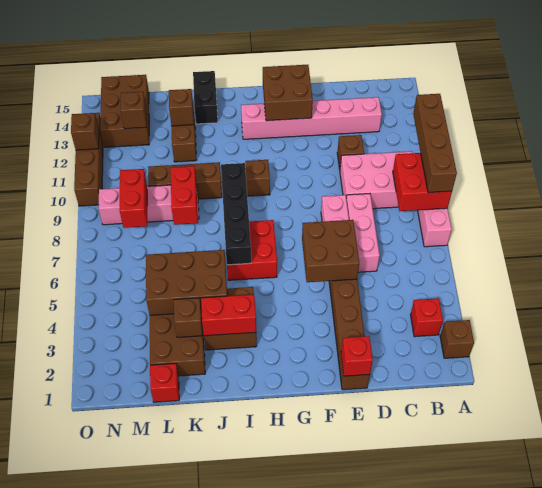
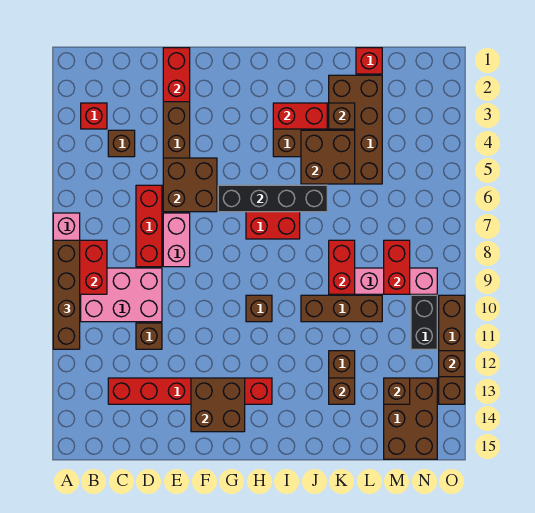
brown 1x1 brick [440,320,474,358] -> brown 1x1 brick moved to [108,130,135,157]
pink 1x6 brick [241,97,382,139] -> red 1x6 brick [108,378,272,404]
pink 1x3 brick [346,194,380,272] -> red 1x3 brick [136,185,162,267]
red 1x1 brick [341,336,373,376] -> red 1x2 brick [163,48,190,102]
black 1x4 brick [221,163,251,265] -> black 1x4 brick turned to [218,185,327,212]
brown 2x3 brick [146,250,227,315] -> brown 2x2 brick [301,130,355,184]
black 1x2 brick [193,71,218,124] -> black 1x2 brick moved to [411,295,437,349]

